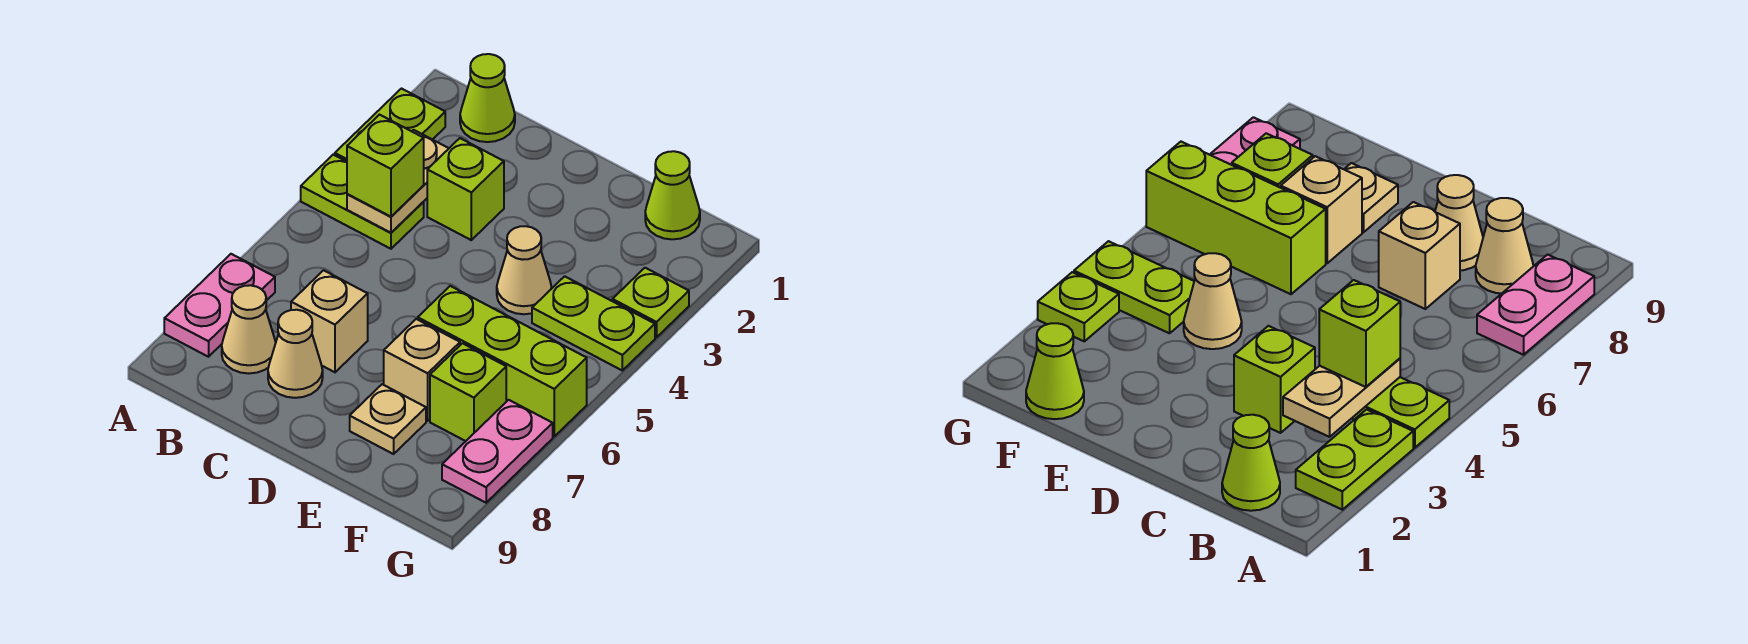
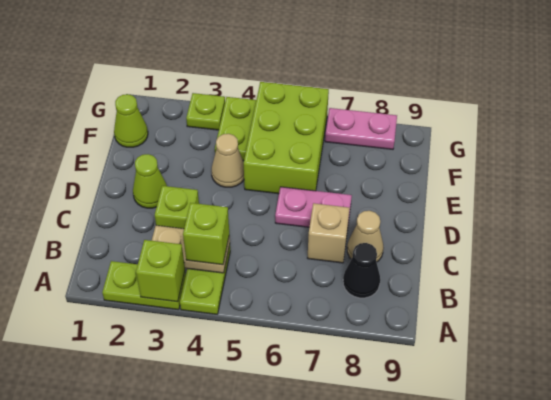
pink 1x2 plate [164,254,275,357] -> pink 1x2 plate moved to [275,187,352,227]
lime 1x1 cone [460,54,515,142] -> lime 1x1 cone moved to [133,154,167,208]
tan 1x1 cone [222,285,276,373] -> black 1x1 cone [343,243,380,298]
lime 1x3 brick [418,286,587,436] -> lime 2x3 brick [244,82,329,194]
tan 1x1 brick [384,319,460,421] -> none
tan 1x1 plate [350,384,426,454] -> none
lime 1x1 brick [430,343,506,441] -> lime 1x1 brick moved to [136,240,185,302]

